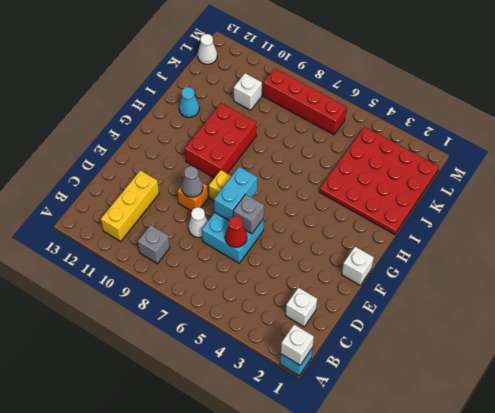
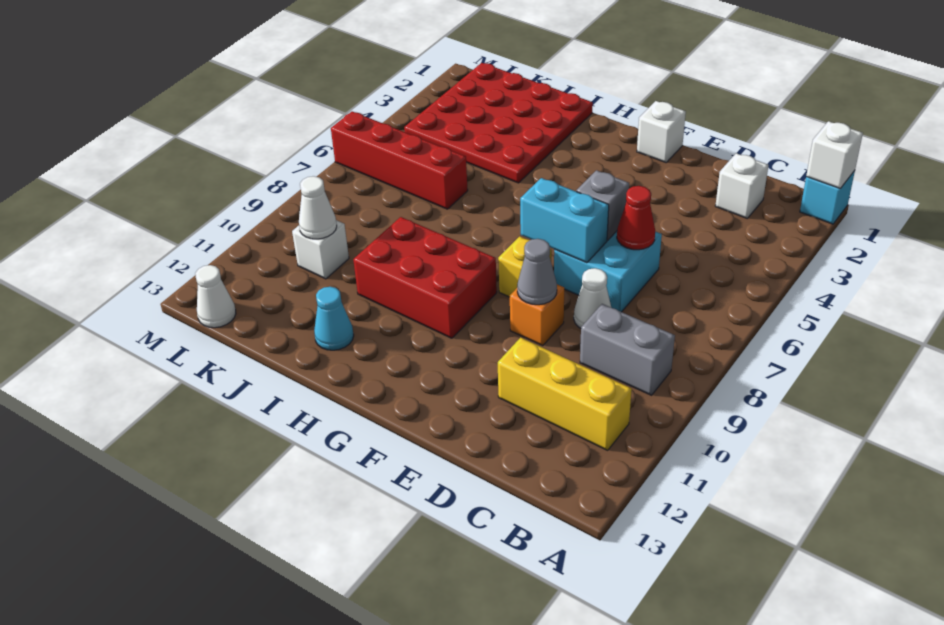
grey 1x1 brick [138,225,170,264] -> grey 1x2 brick [580,304,675,395]
none -> white 1x1 cone [299,176,337,239]
red 1x4 brick [263,68,346,135] -> red 1x4 brick turned to [331,111,468,209]

